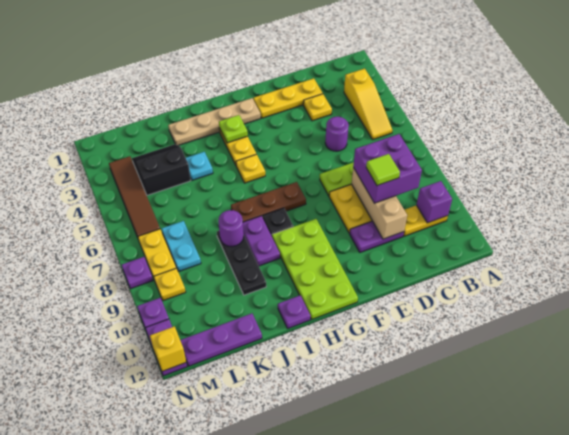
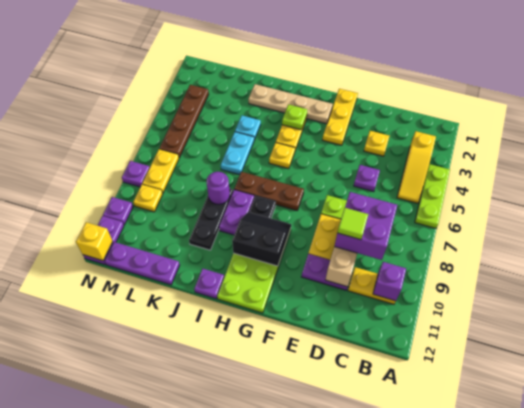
none -> lime 1x3 plate [415,164,450,228]
yellow 1x3 plate [253,78,323,118] -> yellow 1x3 plate turned to [323,89,358,145]
purple 1x1 round brick [325,117,349,151] -> purple 1x1 plate [354,165,380,192]
black 2x2 slope [132,144,191,195] -> black 2x2 slope moved to [232,212,291,266]
cyan 1x2 plate [162,221,201,272] -> cyan 1x2 plate moved to [221,132,254,175]
brown 1x4 tile [109,156,160,238] -> brown 1x4 plate [159,85,209,158]

